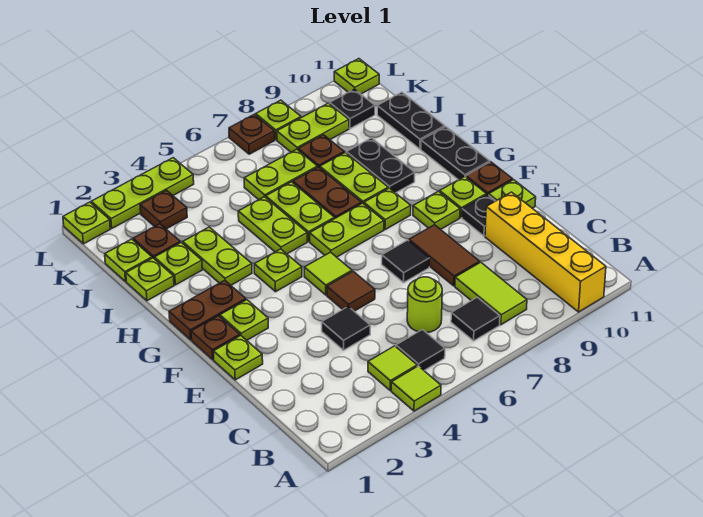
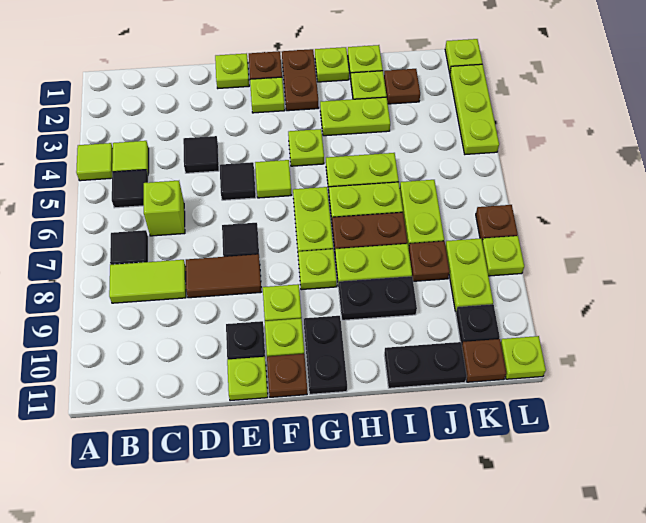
yellow 1x4 brick [485,192,606,312] -> none
lime 1x1 round brick [407,277,442,333] -> lime 1x1 brick [144,181,185,236]
brown 1x1 tile [327,271,375,311] -> black 1x1 tile [220,162,256,200]
black 1x2 plate [421,127,490,180] -> black 1x2 plate turned to [304,316,347,394]
lime 1x1 plate [105,239,152,282] -> lime 1x1 plate moved to [315,47,349,82]
brown 1x1 plate [140,190,187,229] -> brown 1x1 plate moved to [462,339,506,382]

